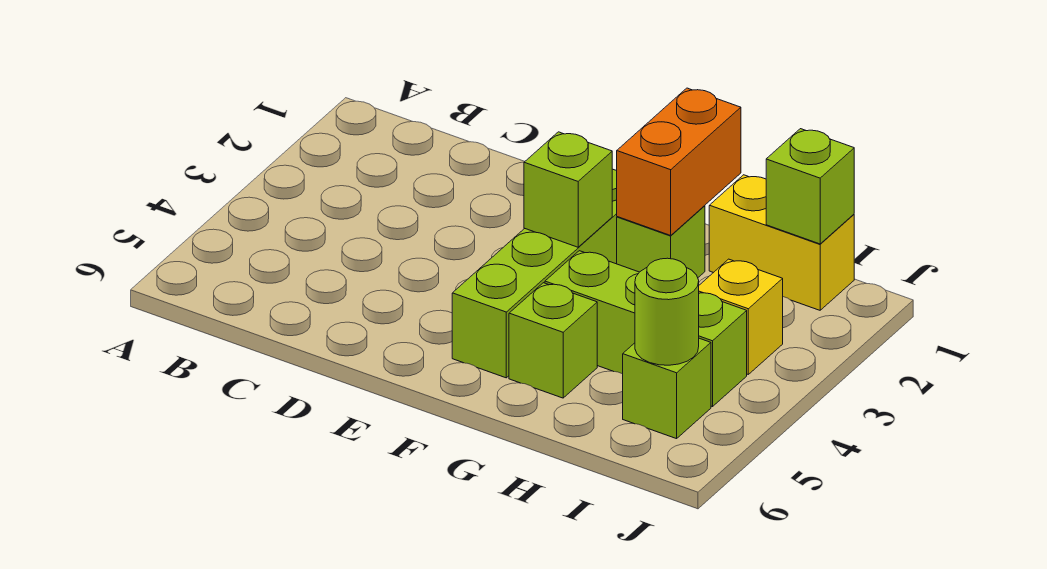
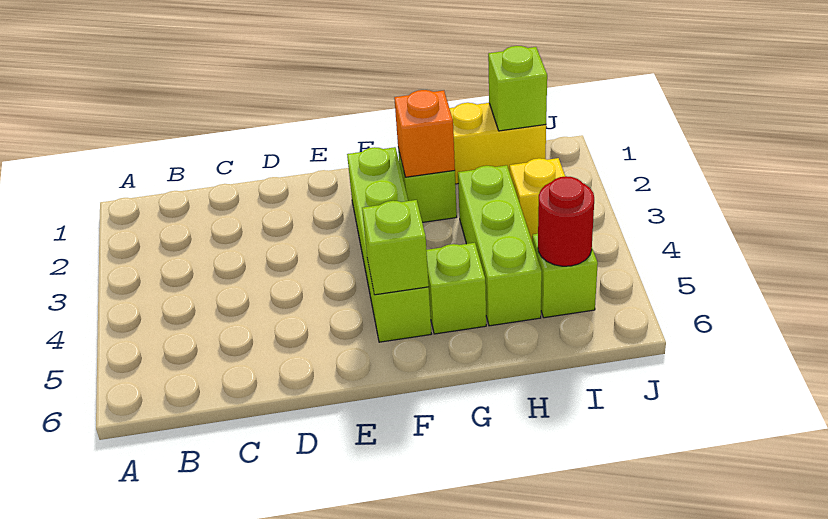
lime 1x1 brick [524,132,612,247] -> lime 1x1 brick moved to [362,200,429,295]
orange 1x2 brick [617,88,741,235] -> orange 1x1 brick [394,90,455,177]
lime 1x3 brick [545,251,747,407] -> lime 1x3 brick turned to [458,165,542,326]
lime 1x1 round brick [635,258,699,365] -> red 1x1 round brick [538,176,594,266]

